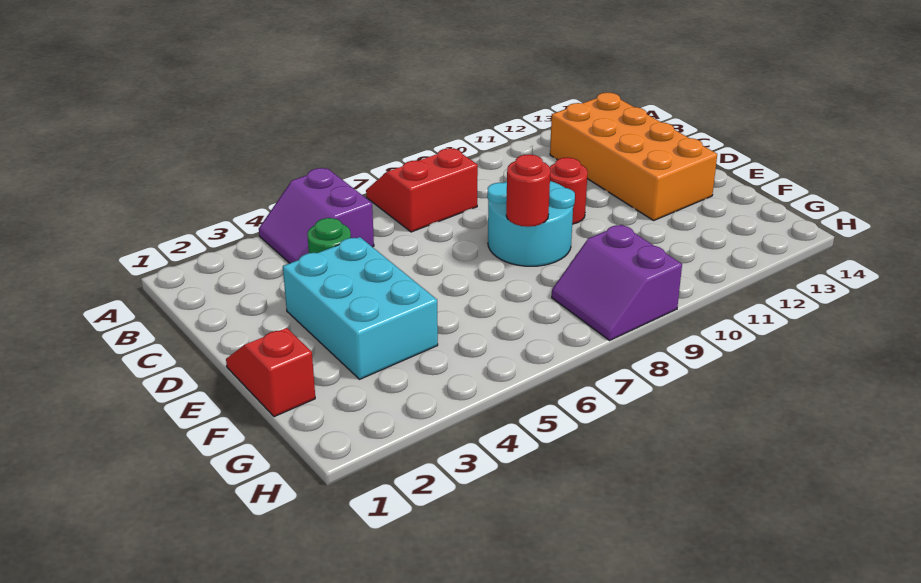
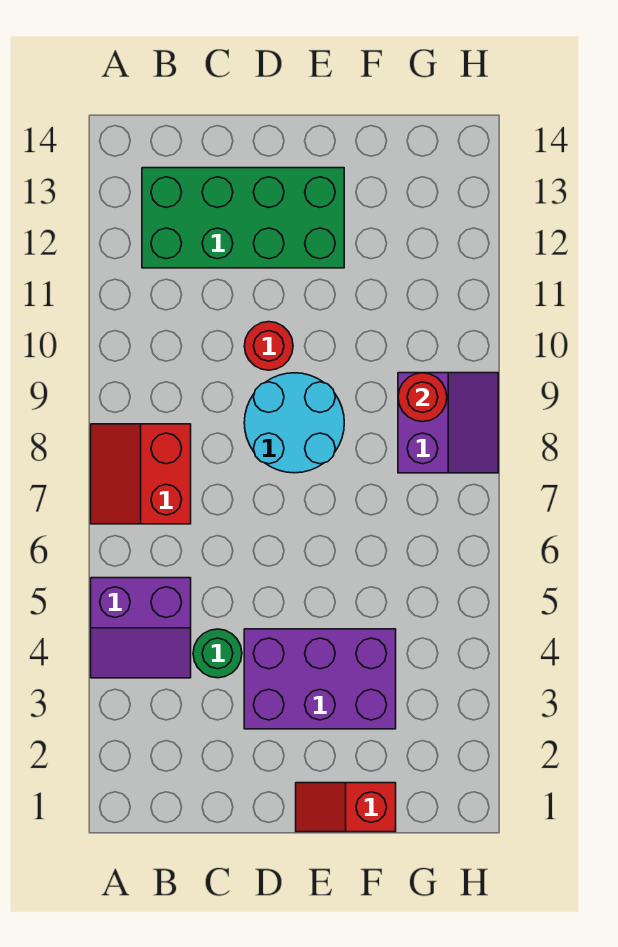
orange 2x4 brick [550,93,717,220] -> green 2x4 brick [142,168,344,268]
cyan 2x3 brick [283,237,438,379] -> purple 2x3 brick [244,629,396,729]
red 1x1 round brick [506,154,550,227] -> red 1x1 round brick moved to [398,373,447,422]
purple 2x2 slope [552,225,682,340] -> purple 2x2 slope turned to [398,373,498,473]

